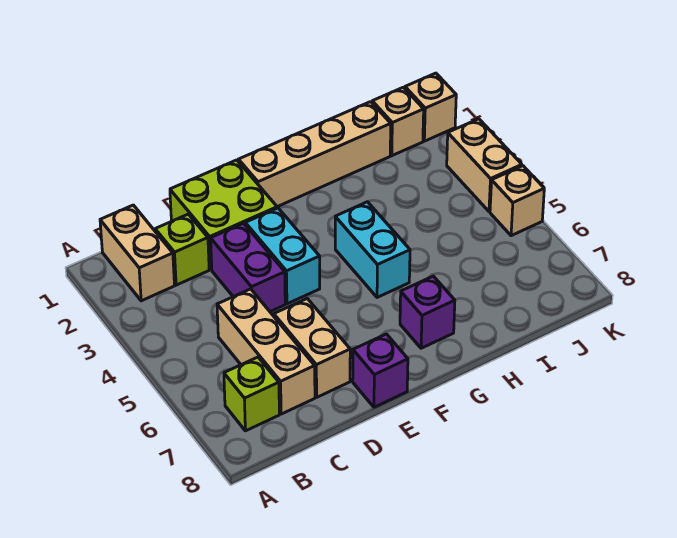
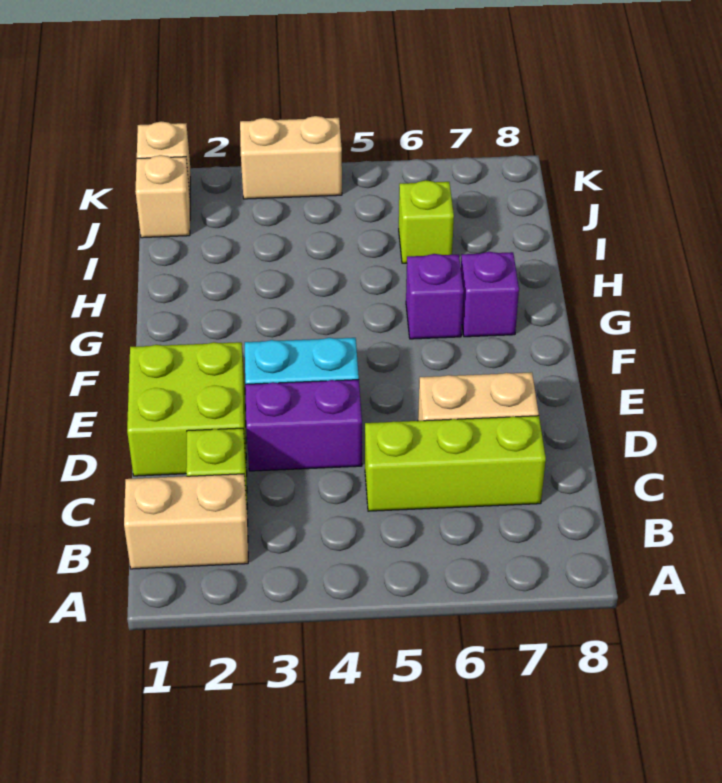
lime 1x1 brick [224,357,279,431] -> lime 1x1 brick moved to [399,180,454,263]
tan 1x3 brick [217,289,315,414] -> lime 1x3 brick [365,416,546,511]
purple 1x1 brick [353,334,408,407] -> purple 1x1 brick moved to [406,254,464,339]
tan 1x4 brick [238,102,391,207] -> none
cyan 1x2 brick [335,202,410,297] -> none
tan 1x1 brick [490,166,544,236] -> none

